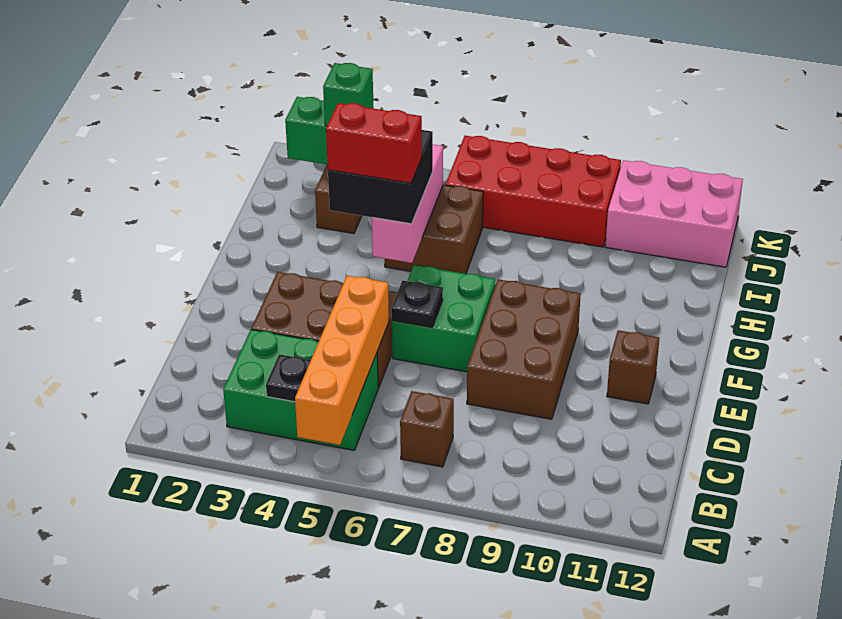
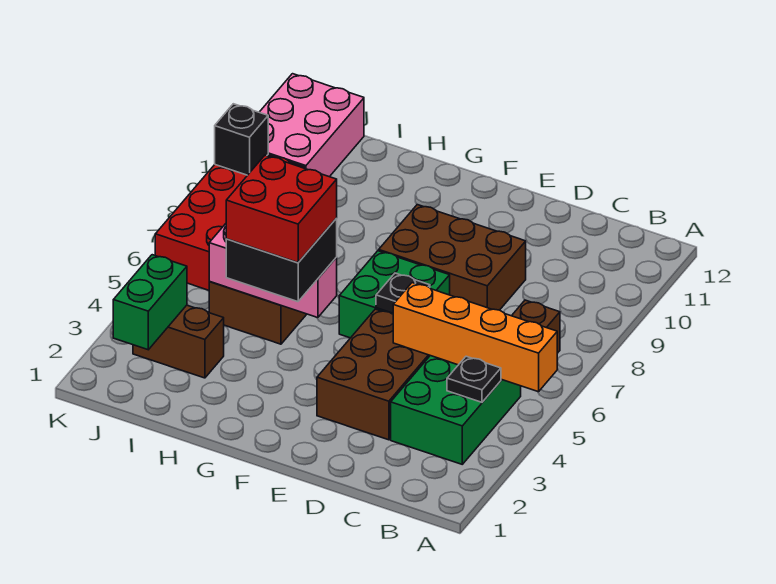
brown 1x1 brick [607,330,659,404] -> none
red 1x2 brick [326,103,422,183] -> red 2x2 brick [226,155,337,263]
green 1x1 brick [323,63,374,126] -> none
none -> black 1x1 brick [215,104,268,175]

